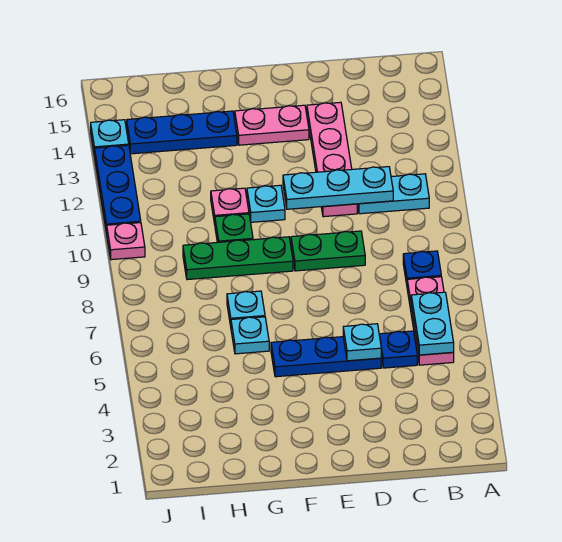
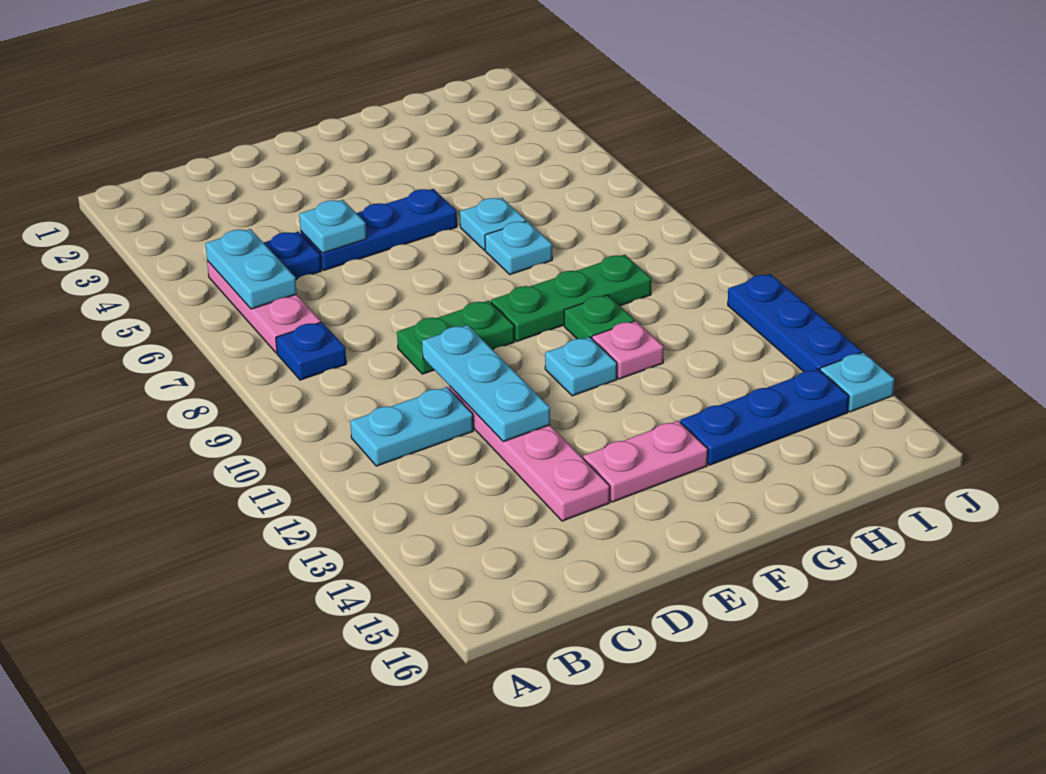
cyan 1x3 plate [283,167,393,209] -> cyan 1x3 plate turned to [422,325,550,442]
pink 1x1 plate [107,223,145,260] -> none

